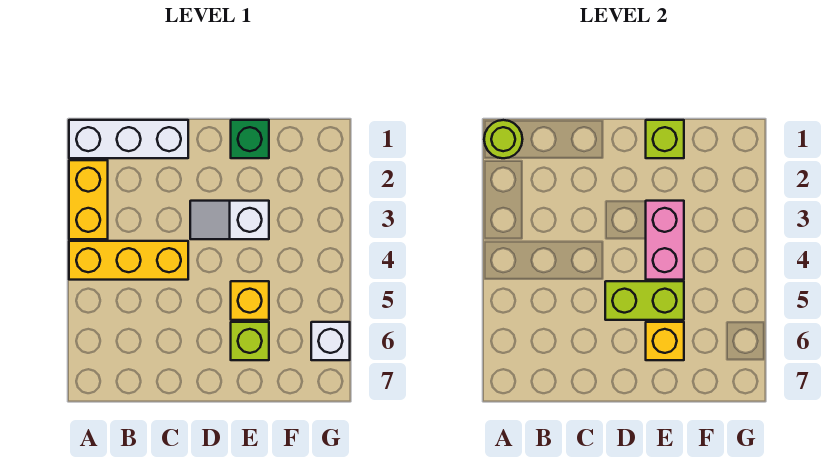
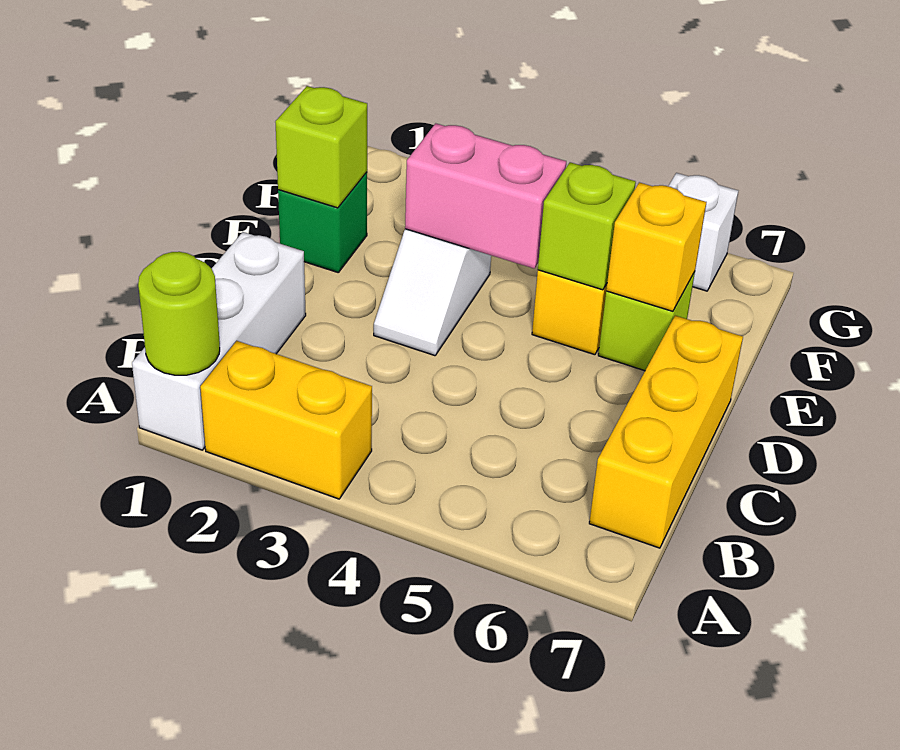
yellow 1x3 brick [69,241,188,280] -> yellow 1x3 brick moved to [589,316,743,548]
lime 1x2 brick [605,281,684,320] -> lime 1x1 brick [538,162,636,290]

